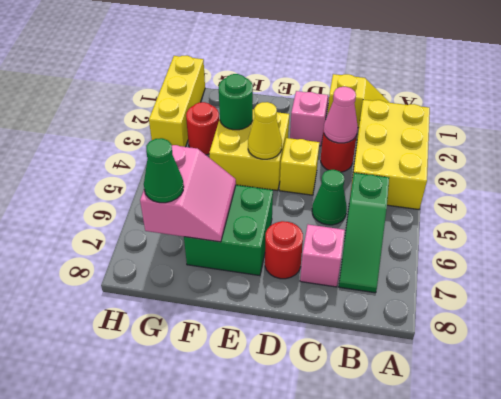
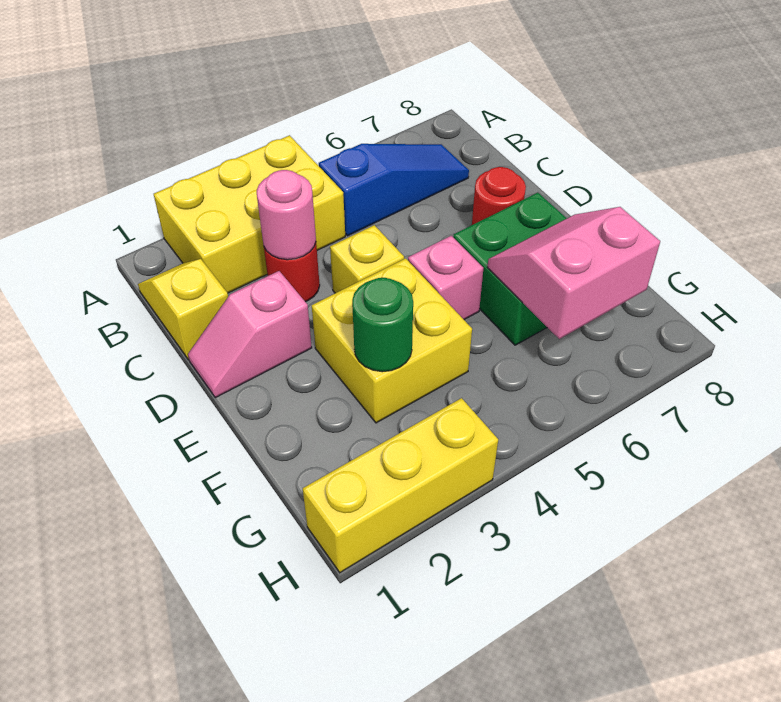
green 1x3 slope [339,173,389,293] -> blue 1x3 slope [319,144,469,236]
pink 1x1 cone [324,87,358,143] -> pink 1x1 round brick [257,170,316,260]
green 1x1 cone [312,170,347,225] -> none
pink 1x1 brick [300,225,345,287] -> pink 1x1 brick moved to [408,236,483,320]
yellow 1x1 cone [248,102,282,159] -> none
red 1x1 round brick [186,102,219,155] -> none
green 1x1 cone [144,138,184,203] -> none

